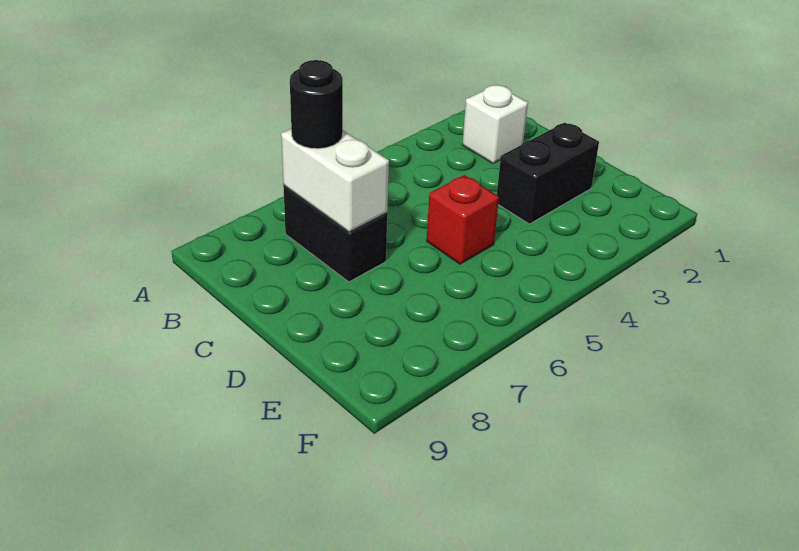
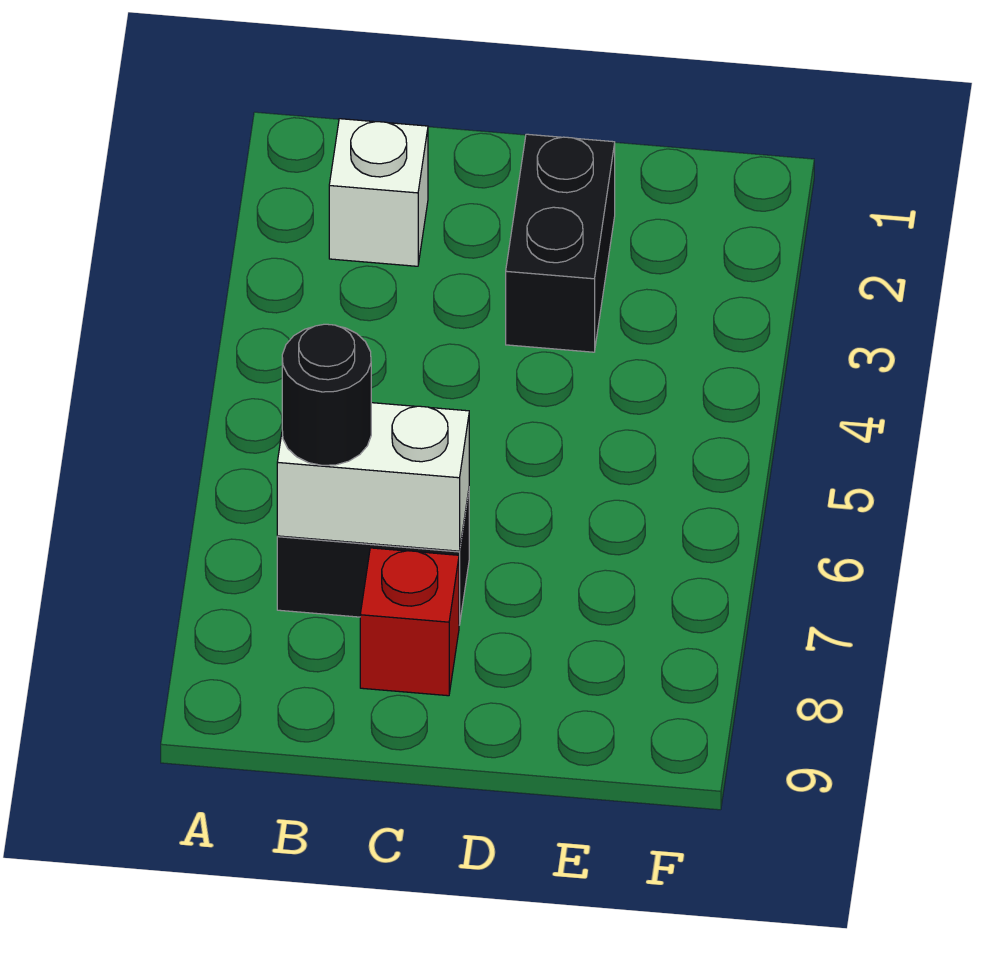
red 1x1 brick [427,175,499,264] -> red 1x1 brick moved to [360,548,459,696]

